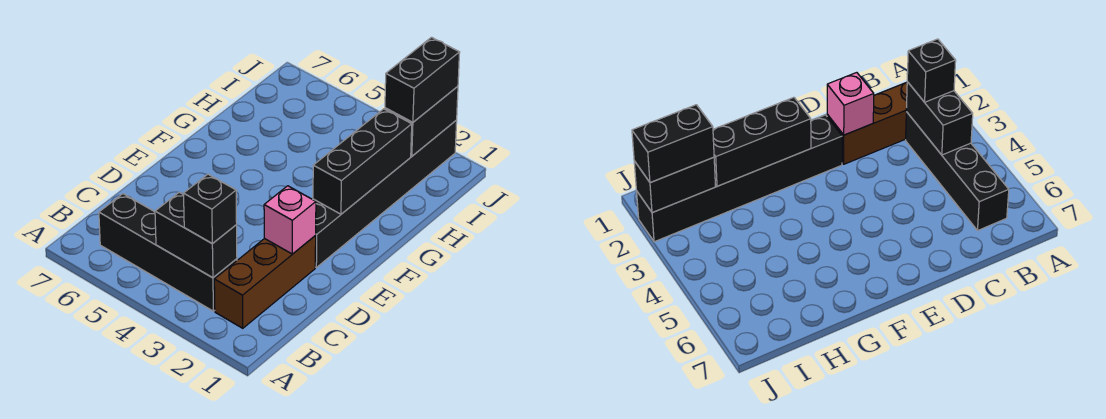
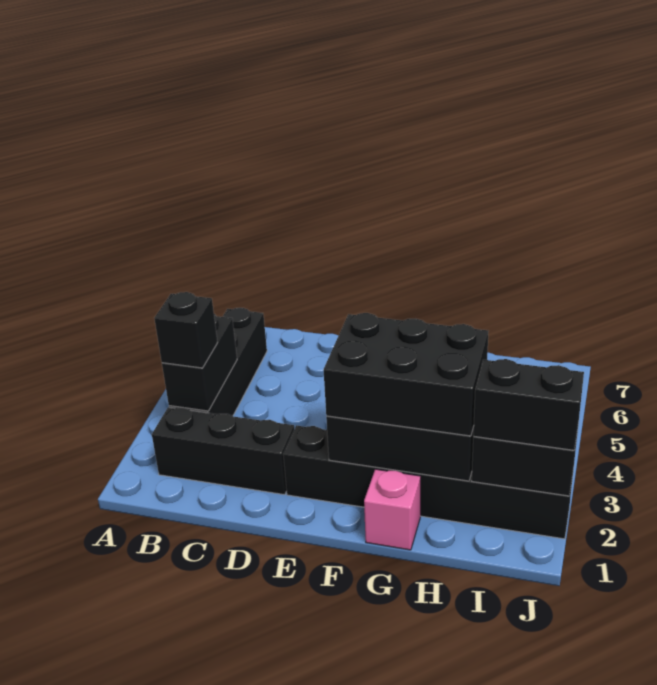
brown 1x3 brick [214,236,316,328] -> black 1x3 brick [152,407,295,495]
pink 1x1 brick [264,186,316,254] -> pink 1x1 brick moved to [364,469,420,550]
none -> black 2x3 brick [323,313,488,436]

